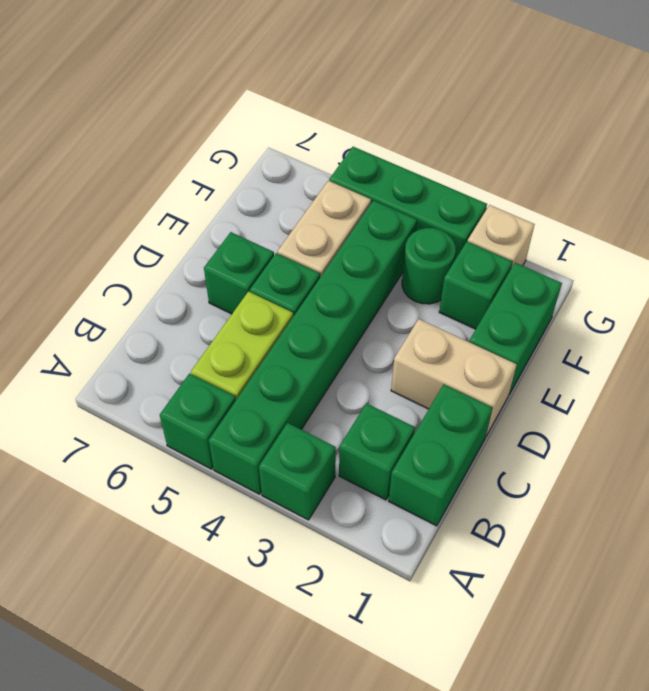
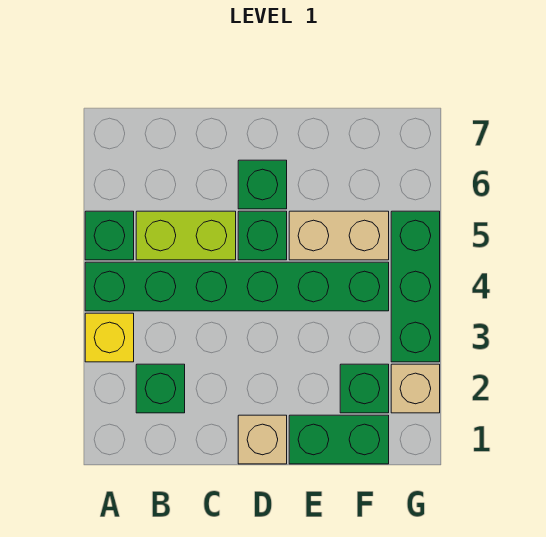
green 1x1 brick [259,423,336,520] -> yellow 1x1 brick [85,313,134,362]
green 1x2 brick [389,384,492,526] -> none
tan 1x2 brick [391,319,517,436] -> tan 1x1 brick [238,415,287,464]
green 1x1 round brick [402,228,456,304] -> none

